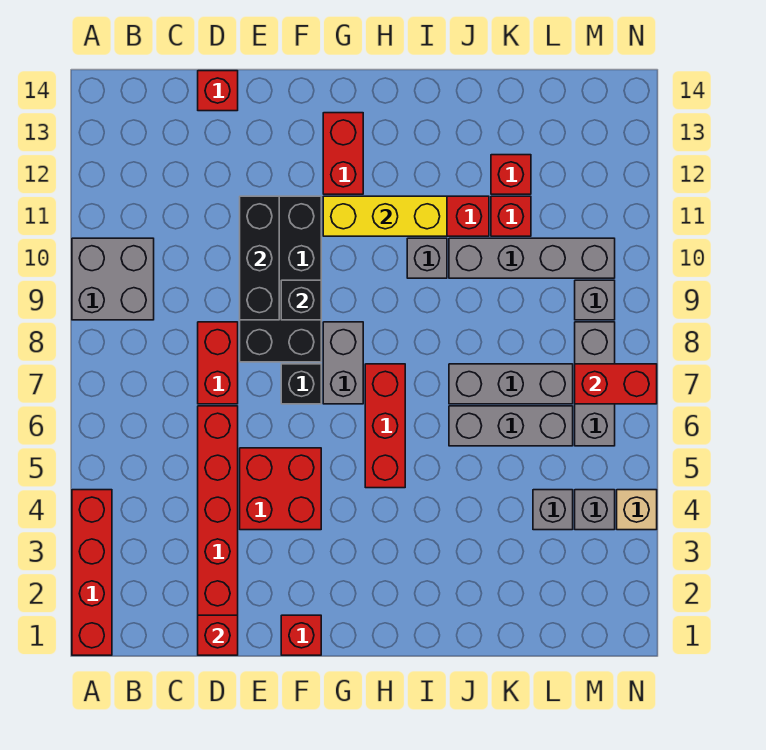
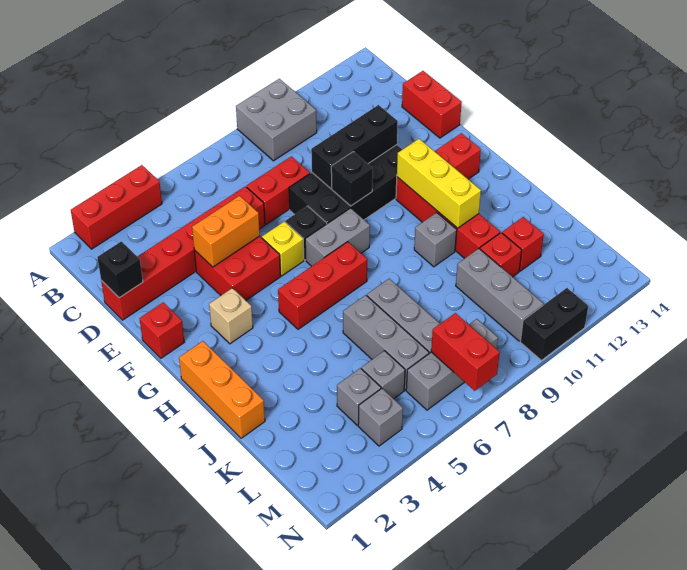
red 1x4 brick [72,490,112,655] -> red 1x3 brick [71,165,162,249]
red 1x1 brick [198,615,238,655] -> black 1x1 brick [97,241,143,298]
red 1x1 brick [198,71,238,111] -> red 1x2 brick [402,71,462,138]
none -> orange 1x2 brick [192,196,260,267]
none -> yellow 1x1 brick [262,222,304,276]
none -> orange 1x3 brick [179,341,265,438]
grey 1x4 brick [449,238,615,278] -> grey 1x3 brick [456,249,543,341]
grey 1x1 brick [575,280,615,320] -> grey 1x1 brick moved to [361,351,405,399]
tan 1x1 brick [617,490,657,530] -> tan 1x1 brick moved to [209,288,253,344]
none -> black 1x2 brick [520,288,588,360]

